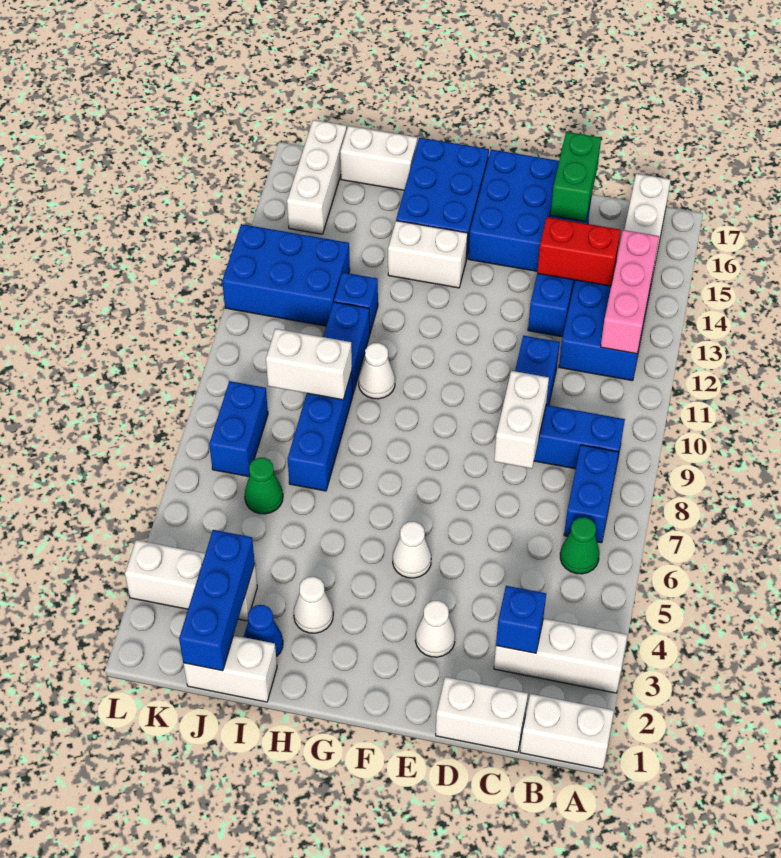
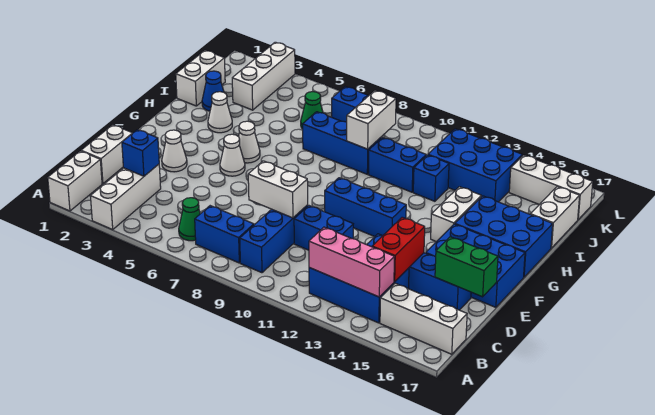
white 1x1 cone [359,343,395,399] -> white 1x1 cone moved to [239,121,260,163]
blue 1x3 brick [179,530,255,671] -> blue 1x3 brick moved to [325,178,406,237]
blue 2x3 brick [222,224,350,326] -> blue 2x3 brick turned to [428,129,522,202]

